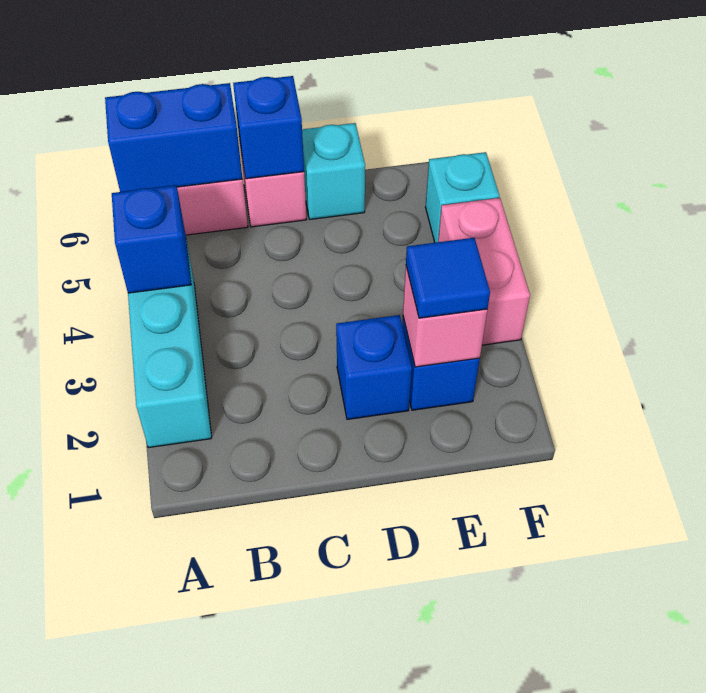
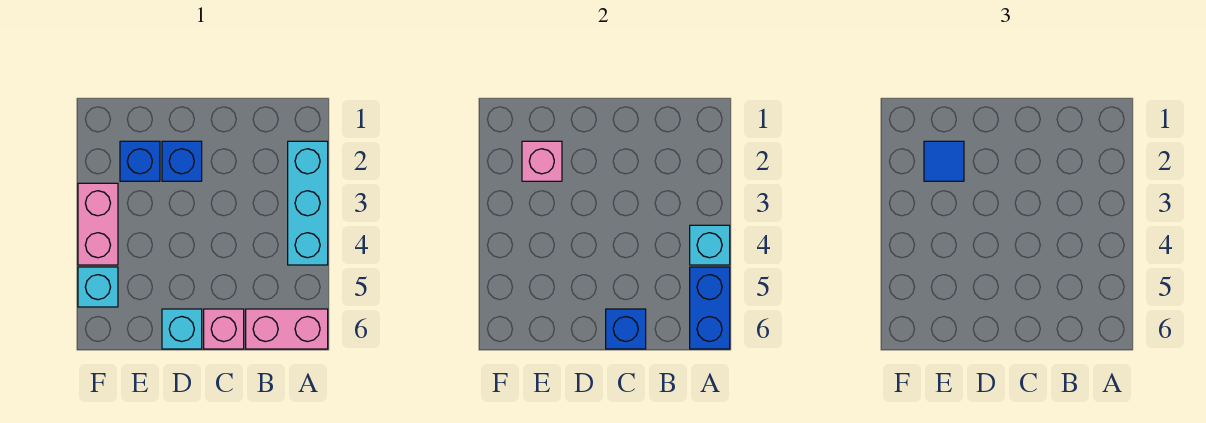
blue 1x1 brick [112,185,191,293] -> cyan 1x1 brick [690,225,730,265]
blue 1x2 brick [105,83,242,192] -> blue 1x2 brick turned to [690,267,730,349]

